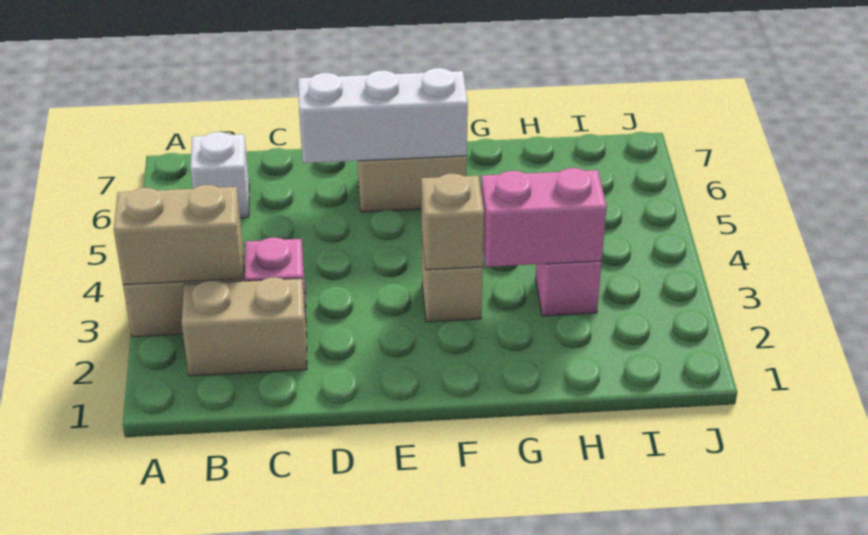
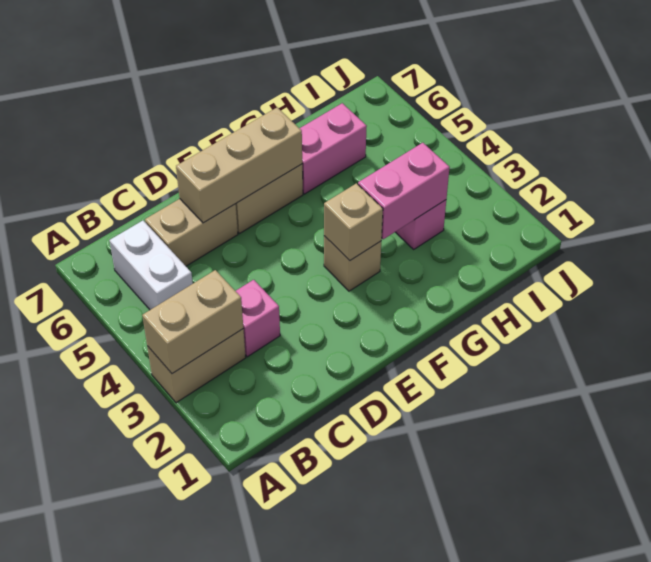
tan 1x2 brick [182,277,307,376] -> tan 1x2 brick moved to [145,199,238,266]
white 1x1 brick [190,132,249,218] -> white 1x2 brick [110,221,193,310]
white 1x3 brick [298,68,468,163] -> tan 1x3 brick [176,107,302,223]
none -> pink 1x2 brick [299,103,367,194]

